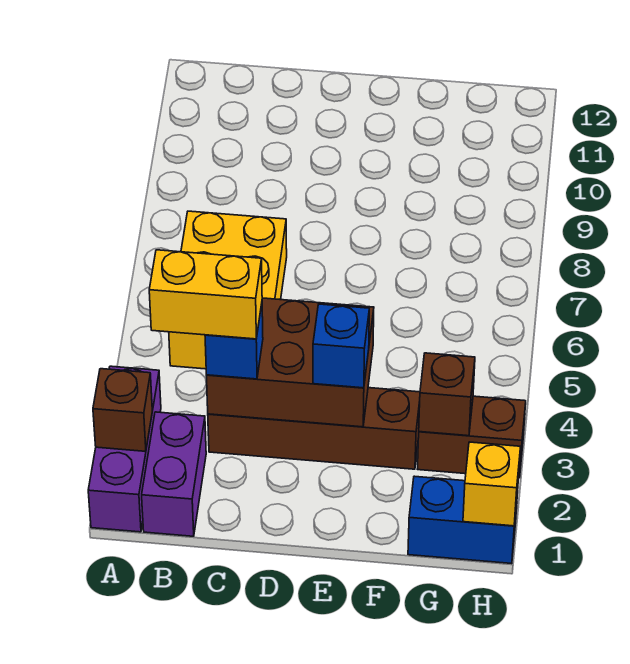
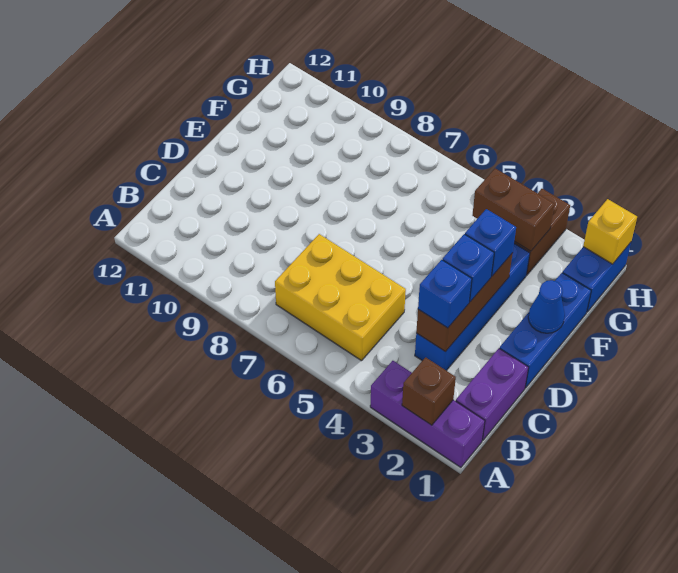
purple 1x2 brick [142,412,206,536] -> purple 1x2 brick turned to [456,348,529,440]
yellow 1x2 brick [149,250,262,339] -> none
brown 1x4 brick [208,388,420,469] -> blue 1x4 brick [415,243,530,371]
brown 2x3 brick [206,298,374,427] -> brown 1x3 brick [416,253,513,352]
none -> blue 1x3 brick [500,273,591,388]
none -> blue 1x1 brick [443,234,494,302]
none -> blue 1x1 cone [528,280,565,333]
brown 1x1 brick [419,353,475,436] -> brown 1x2 brick [472,168,555,251]

